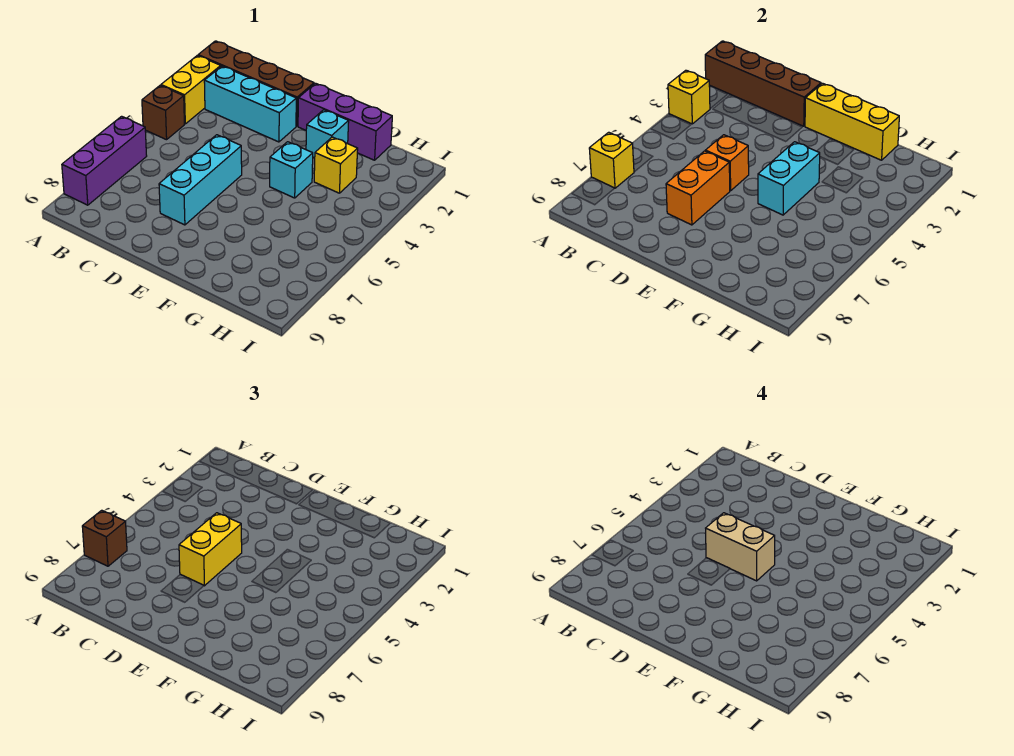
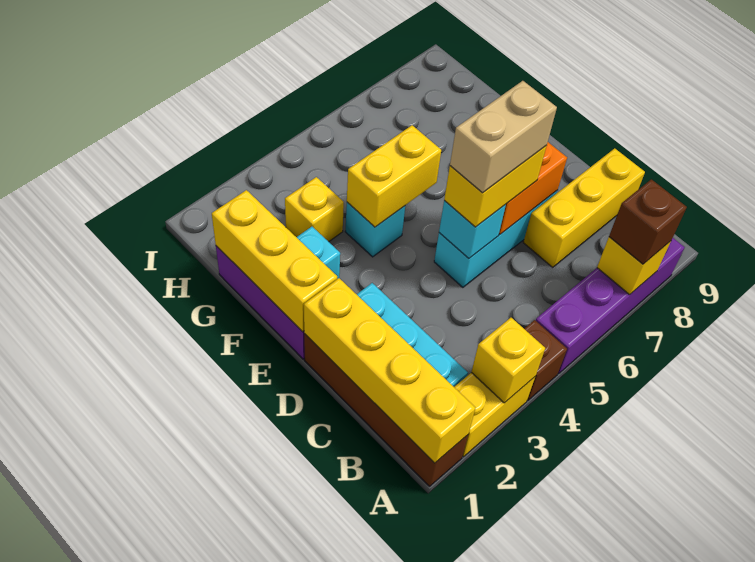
brown 1x4 brick [705,41,821,126] -> yellow 1x4 brick [304,278,475,463]
purple 1x3 brick [62,116,147,205] -> purple 1x4 brick [536,238,685,374]
none -> yellow 1x3 brick [523,148,645,268]
orange 1x1 brick [706,135,749,191] -> cyan 1x1 brick [439,200,506,258]
tan 1x2 brick [706,513,775,581] -> tan 1x2 brick turned to [450,81,557,193]
cyan 1x2 brick [758,142,820,215] -> yellow 1x2 brick [347,125,441,227]

